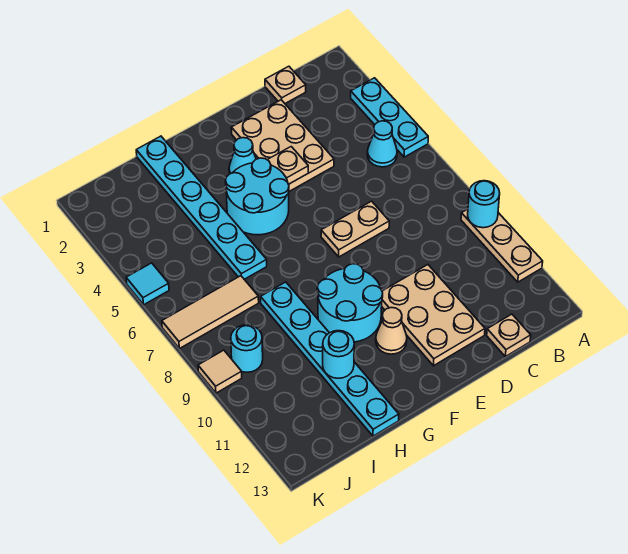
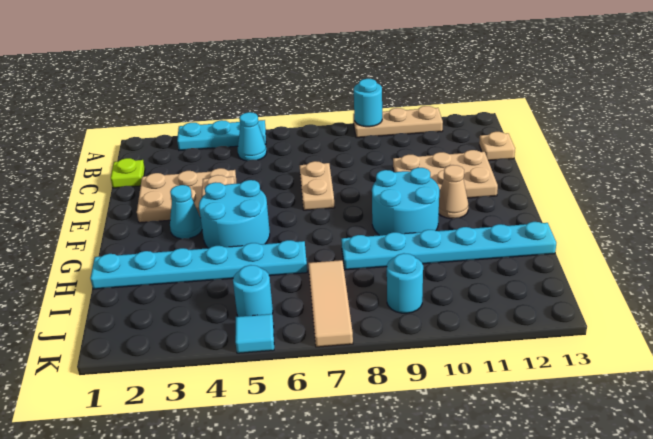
tan 1x1 plate [265,66,306,103] -> lime 1x1 plate [111,158,145,188]
cyan 1x1 round brick [323,331,354,378] -> cyan 1x1 round brick moved to [233,265,273,317]
tan 1x1 tile [198,350,242,393] -> none

